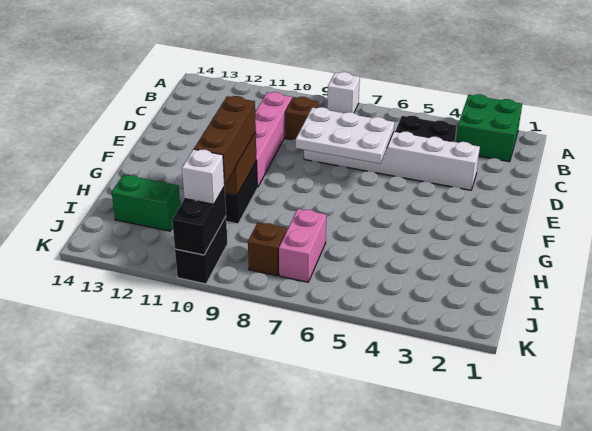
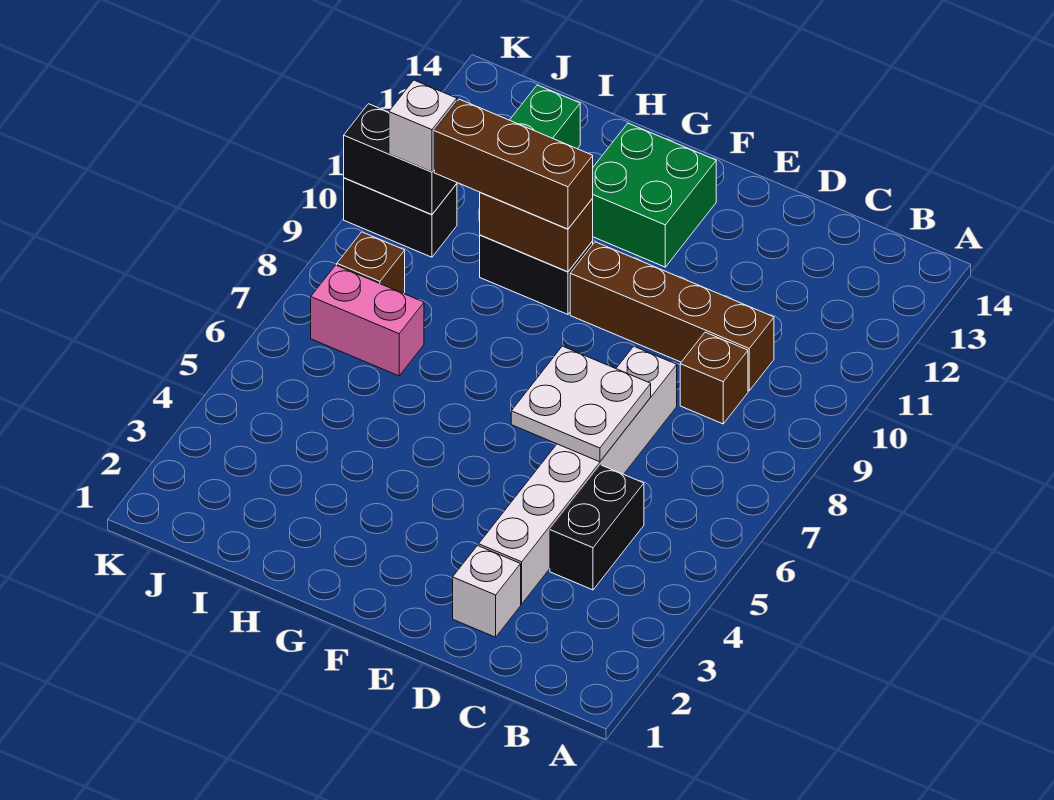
green 2x2 brick [456,94,522,162] -> green 2x2 brick moved to [592,123,716,267]
white 1x1 brick [327,72,360,113] -> white 1x1 brick moved to [453,546,521,637]
pink 1x4 brick [255,92,292,187] -> brown 1x4 brick [570,242,774,391]
white 2x3 plate [296,107,394,164] -> white 2x2 plate [511,346,651,462]

